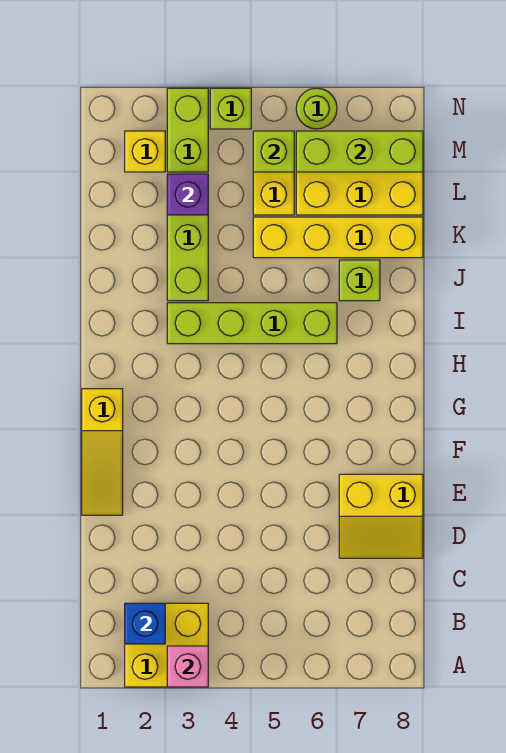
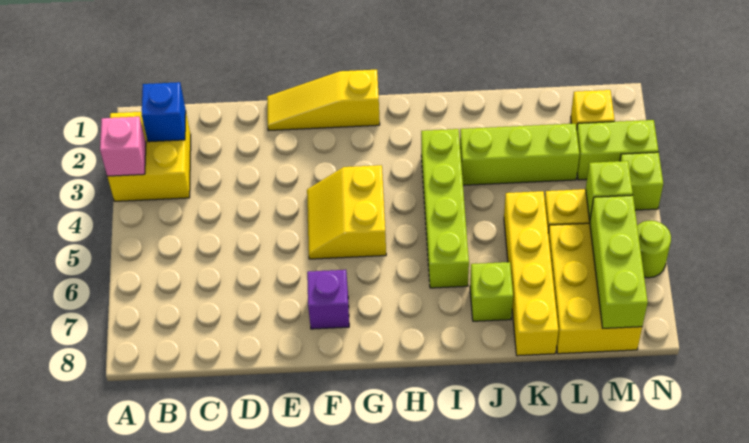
yellow 2x2 slope [339,474,423,558] -> yellow 2x2 slope moved to [307,165,386,259]
purple 1x1 brick [167,174,208,215] -> purple 1x1 brick moved to [307,270,349,329]

